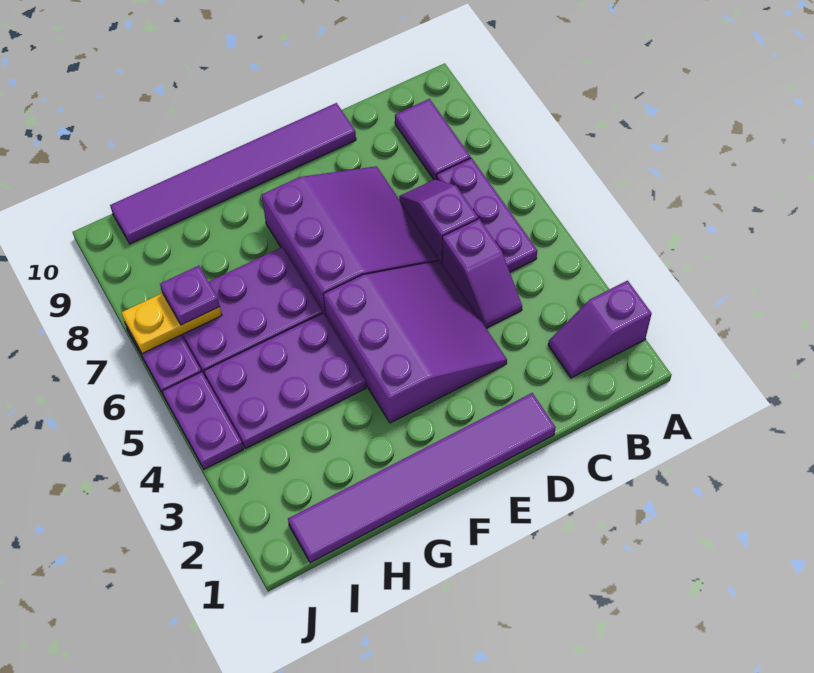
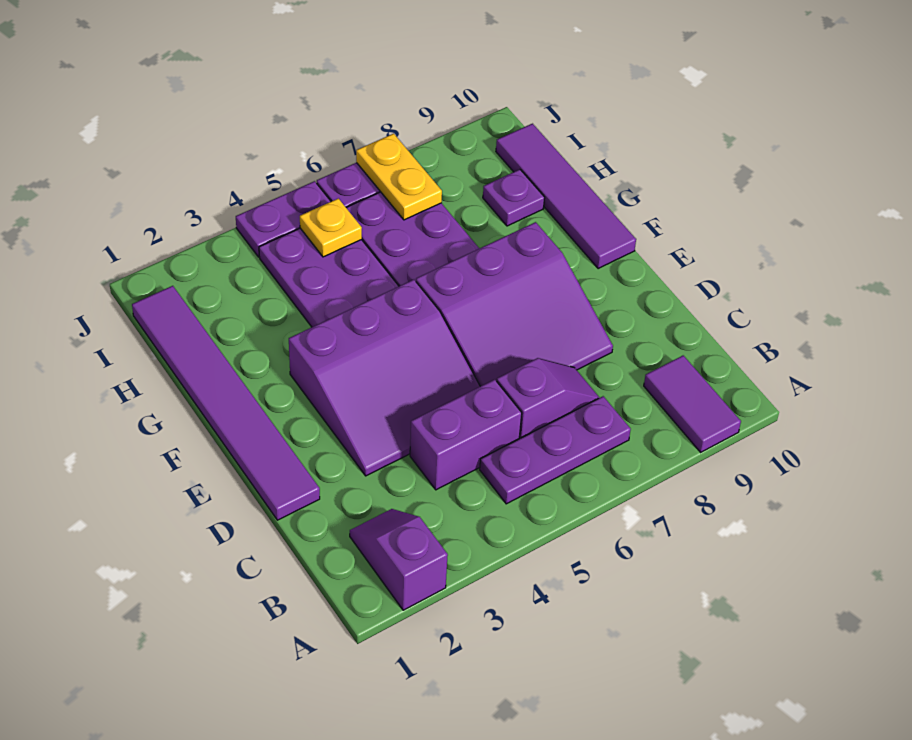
purple 1x2 tile [395,99,471,180] -> purple 1x2 tile turned to [644,356,741,452]
purple 1x2 slope [442,219,522,328] -> purple 1x2 brick [410,380,522,490]
purple 1x6 tile [110,103,356,244] -> purple 1x4 tile [496,124,636,269]
none -> yellow 1x1 plate [300,198,362,257]
purple 1x1 plate [160,266,220,325] -> purple 1x1 plate moved to [483,169,545,226]

